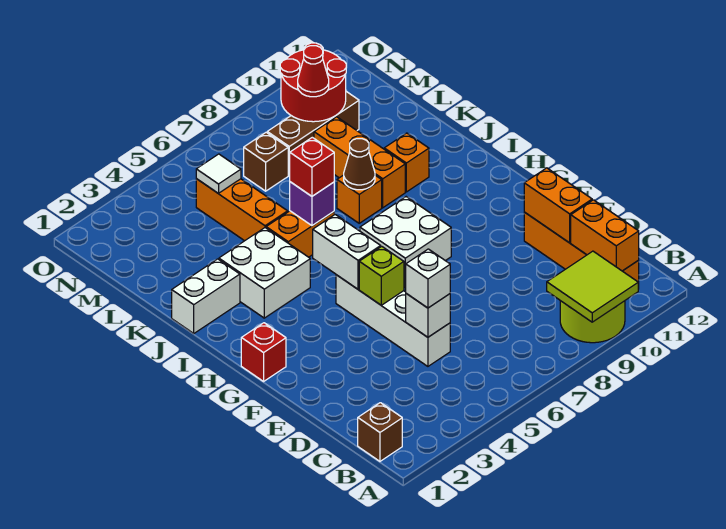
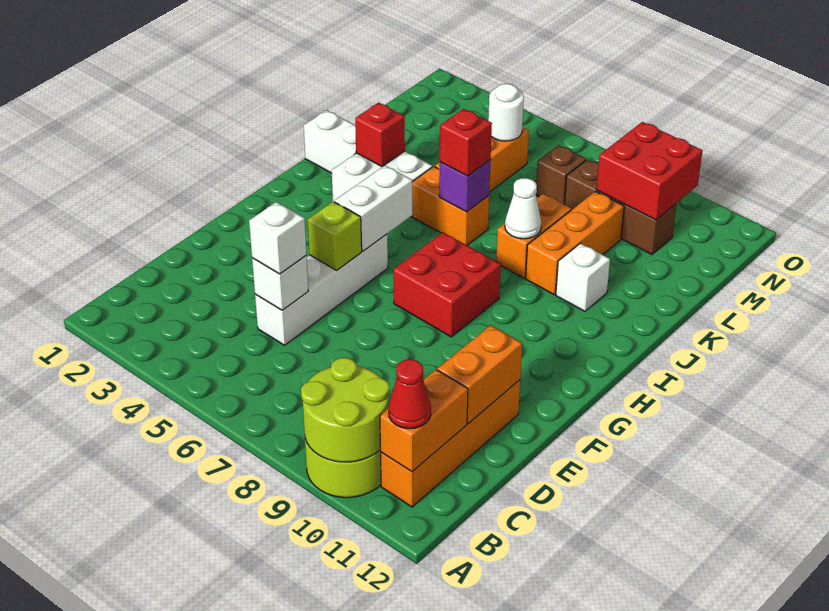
lime 2x2 tile [547,251,638,322] -> lime 2x2 round brick [301,358,390,462]
brown 1x1 brick [358,403,402,461] -> none
red 1x1 brick [241,323,286,381] -> red 1x1 brick moved to [355,103,405,166]
white 2x2 brick [360,197,451,287] -> red 2x2 brick [393,232,501,337]
orange 1x1 brick [337,175,382,223] -> orange 1x2 brick [496,194,571,278]
brown 1x1 cone [344,139,375,190] -> white 1x1 cone [505,178,542,239]
orange 1x1 brick [384,133,429,192] -> white 1x1 brick [556,243,610,311]
white 1x1 tile [196,154,241,193] -> white 1x1 round brick [488,84,524,141]
red 2x2 round brick [280,43,346,122] -> red 2x2 brick [596,122,703,220]
red 1x1 cone [298,46,329,97] -> red 1x1 cone moved to [389,359,431,429]

